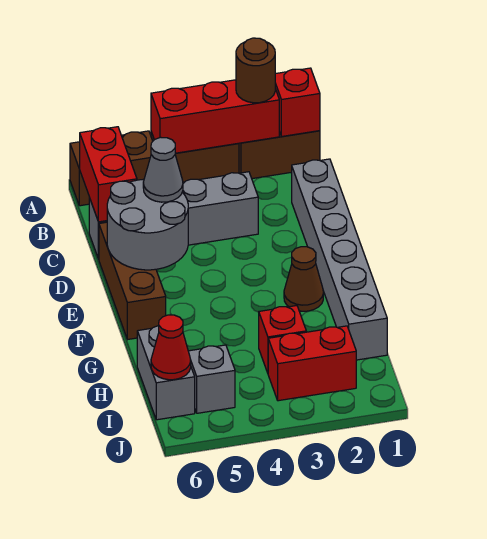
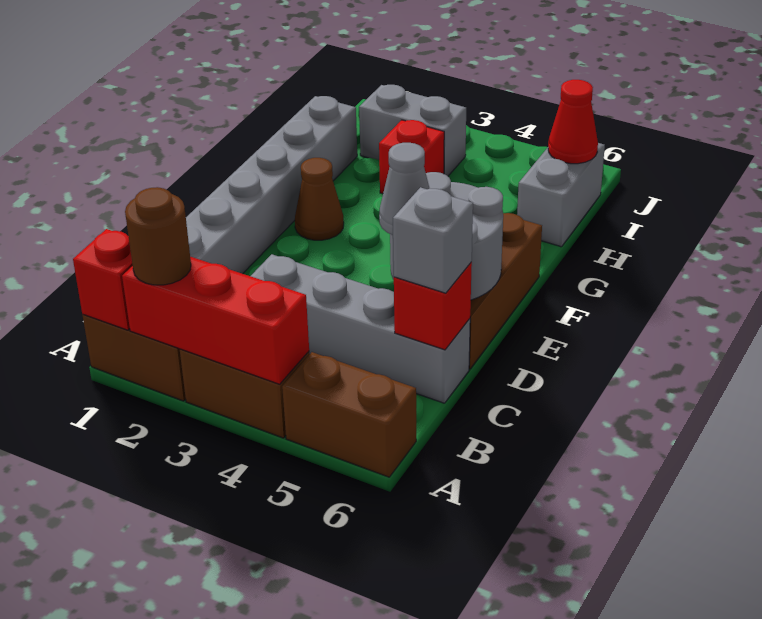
red 1x2 brick [80,127,137,222] -> red 1x1 brick [394,262,472,350]
red 1x2 brick [268,326,356,401] -> grey 1x2 brick [359,85,466,176]
grey 1x1 brick [188,345,235,413] -> grey 1x1 brick moved to [393,187,473,293]

